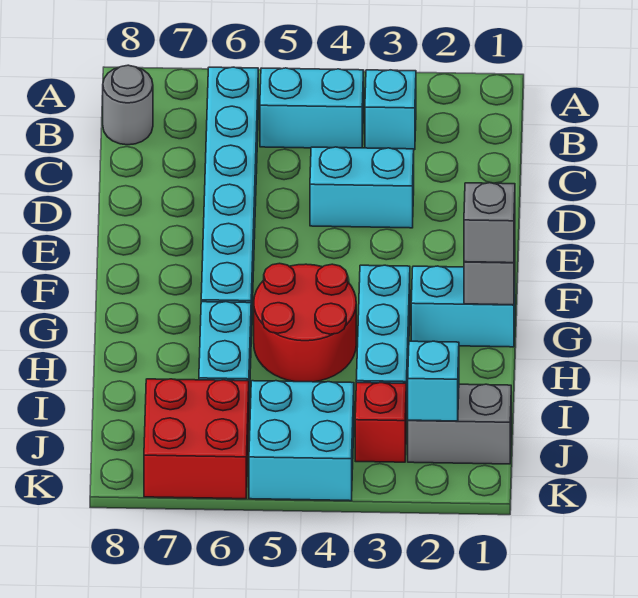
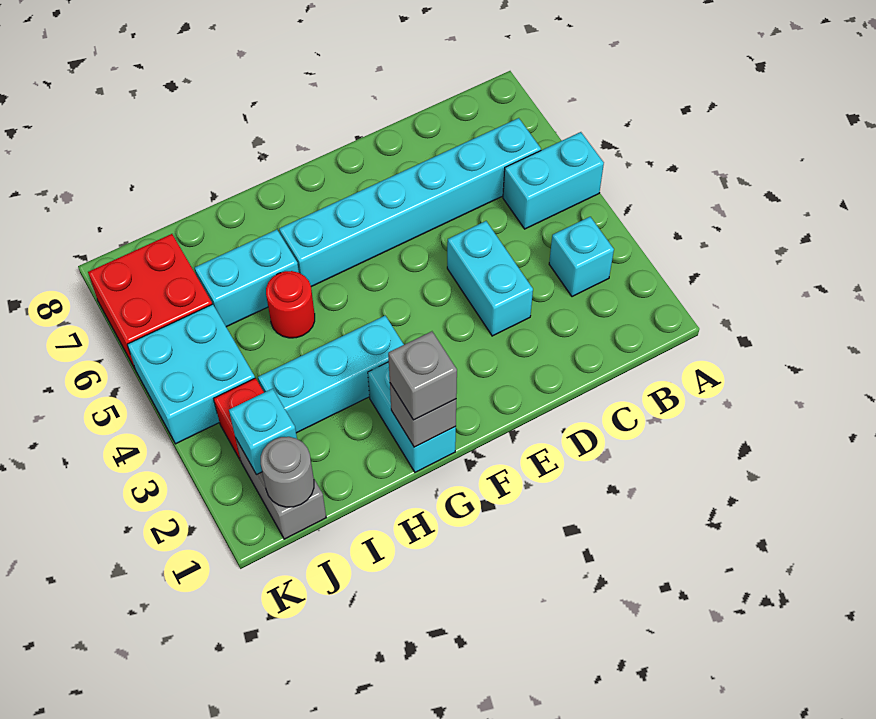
cyan 1x2 brick [260,68,364,148] -> cyan 1x2 brick turned to [503,132,604,229]
grey 1x1 round brick [103,65,153,145] -> grey 1x1 round brick moved to [261,437,314,507]
red 2x2 round brick [254,263,356,382] -> red 1x1 round brick [266,271,315,338]

